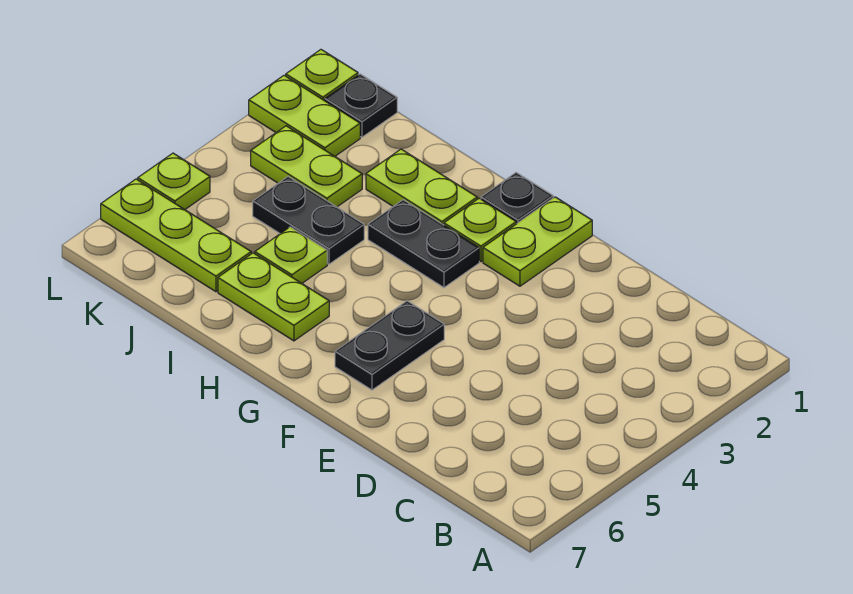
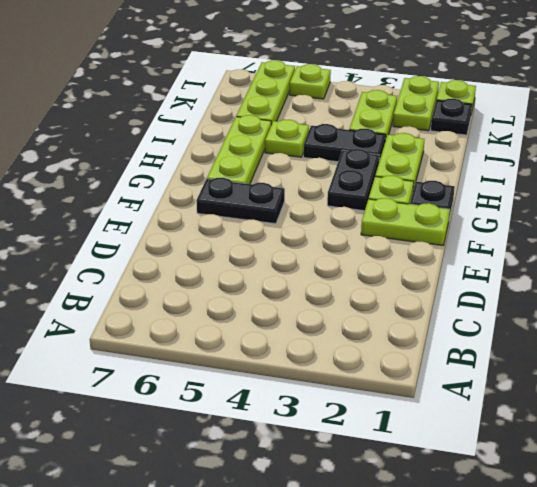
lime 1x2 plate [218,253,329,341] -> lime 1x3 plate [207,115,271,184]
black 1x2 plate [253,177,364,264] -> black 1x2 plate turned to [303,124,386,162]

